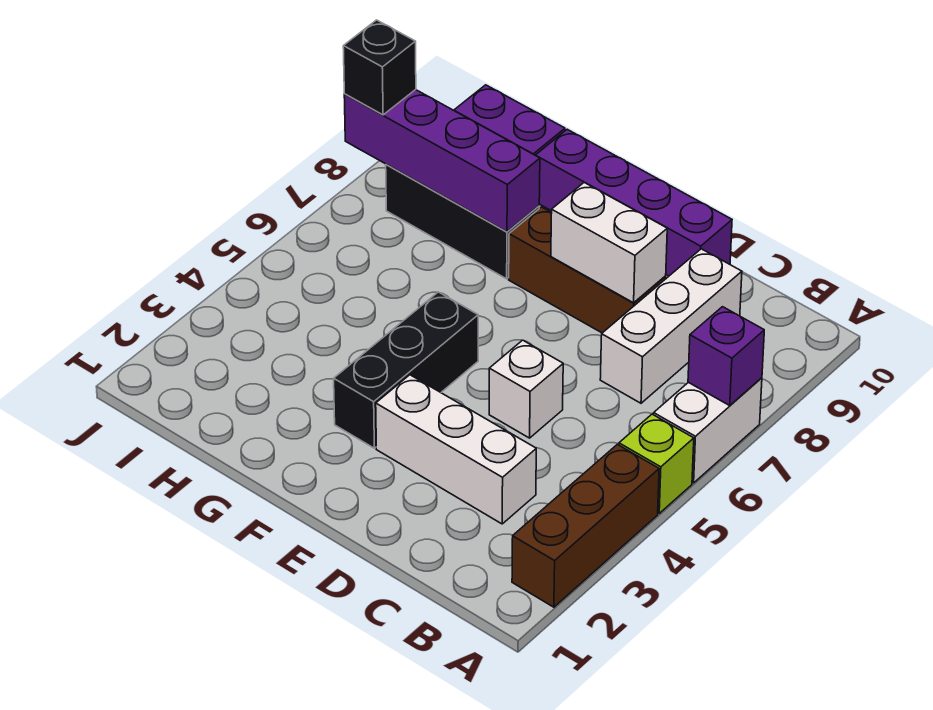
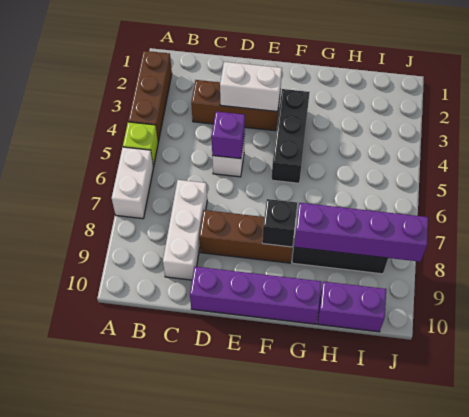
purple 1x1 brick [688,307,764,405] -> purple 1x1 brick moved to [212,111,245,159]
white 1x3 brick [376,375,536,524] -> brown 1x3 brick [191,80,280,131]
white 1x2 brick [551,182,667,303] -> white 1x2 brick moved to [220,62,282,112]
black 1x1 brick [343,20,416,115] -> black 1x1 brick moved to [262,199,297,247]

